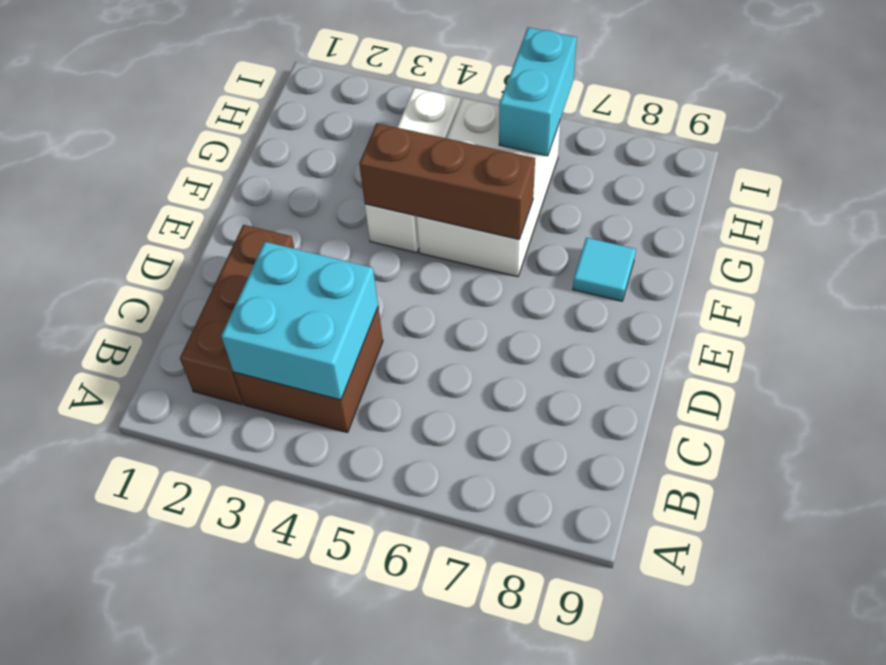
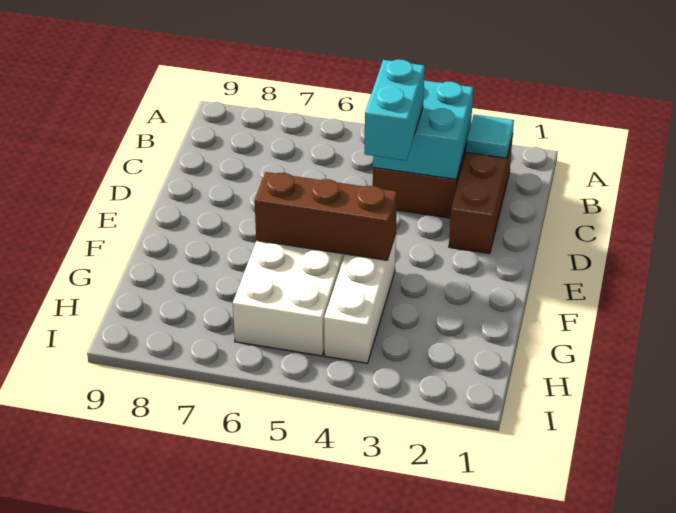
cyan 1x1 tile [573,238,636,301] -> cyan 1x1 tile moved to [466,115,514,158]
cyan 1x2 brick [499,27,577,156] -> cyan 1x2 brick moved to [364,60,425,160]

